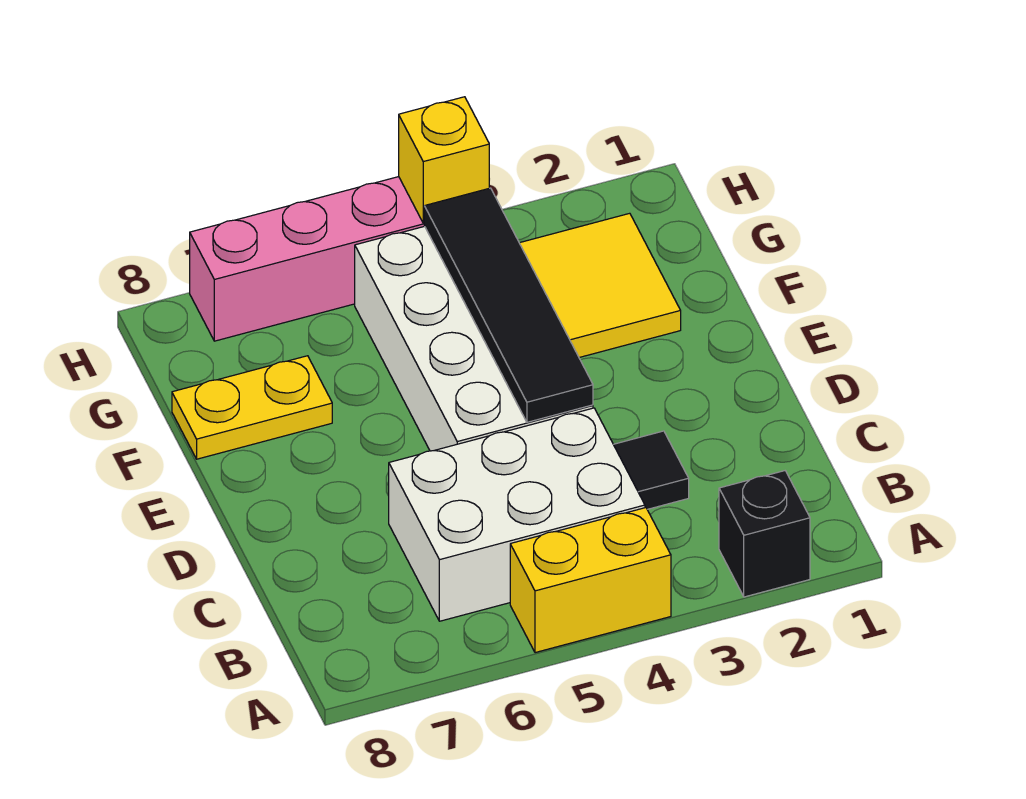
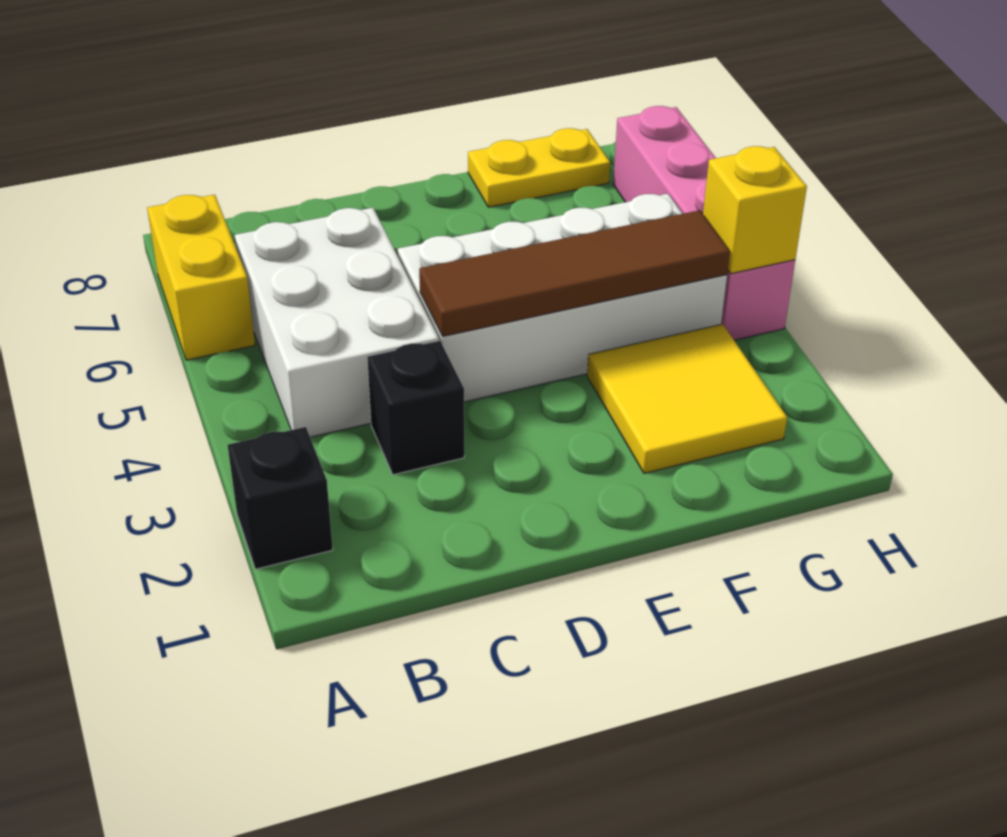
yellow 1x2 brick [510,508,671,653] -> yellow 1x2 brick moved to [147,195,255,360]
black 1x1 tile [614,431,689,509] -> black 1x1 brick [367,341,464,475]
black 1x4 tile [424,188,593,422] -> brown 1x4 tile [419,210,730,337]
yellow 1x2 plate [172,356,332,459] -> yellow 1x2 plate turned to [468,128,610,207]

